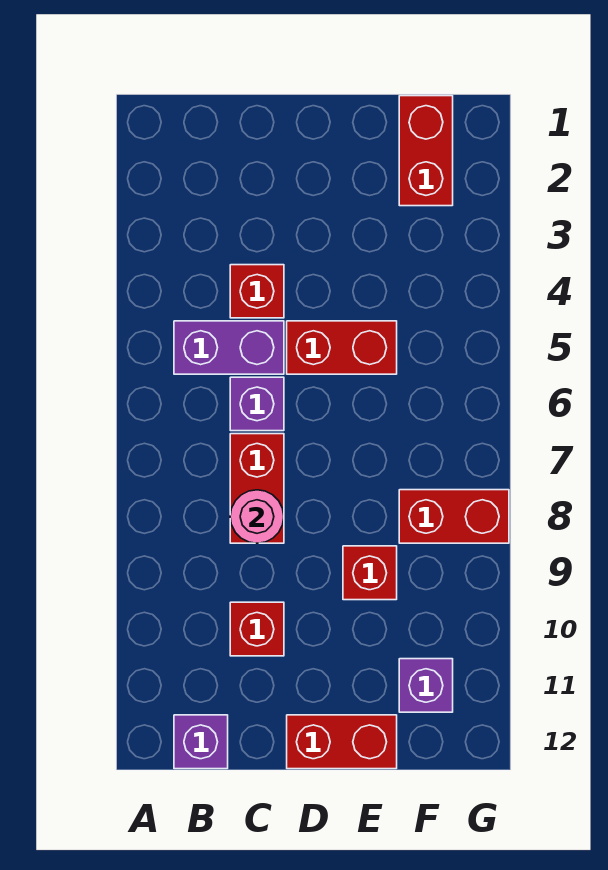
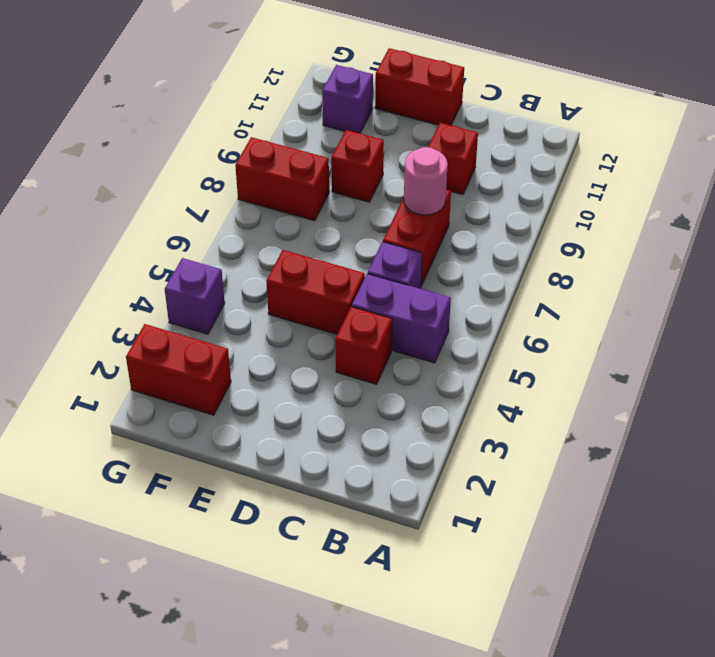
purple 1x1 brick [174,715,228,769] -> purple 1x1 brick moved to [165,258,225,334]
red 1x2 brick [399,96,453,206] -> red 1x2 brick turned to [126,324,231,415]

